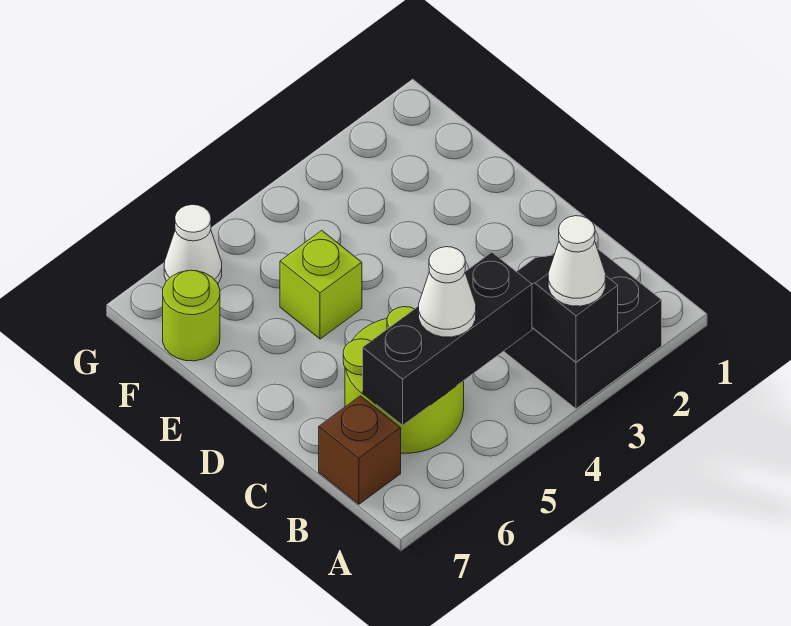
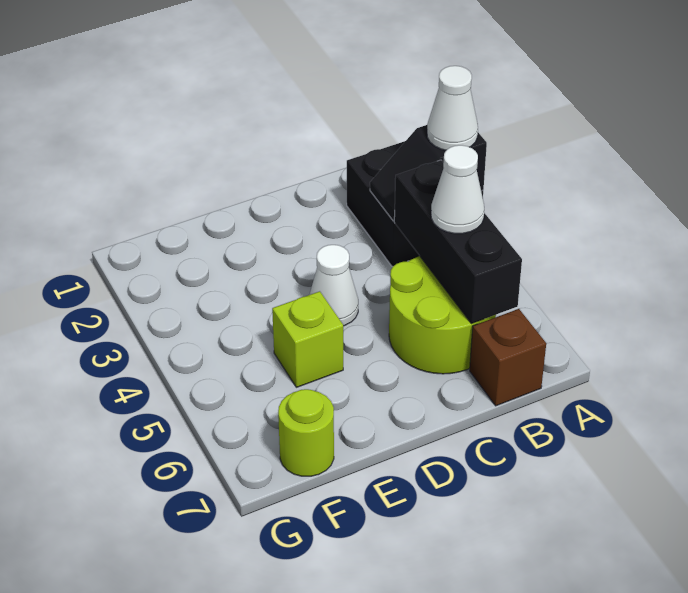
white 1x1 cone [164,205,222,283] -> white 1x1 cone moved to [309,245,358,326]

